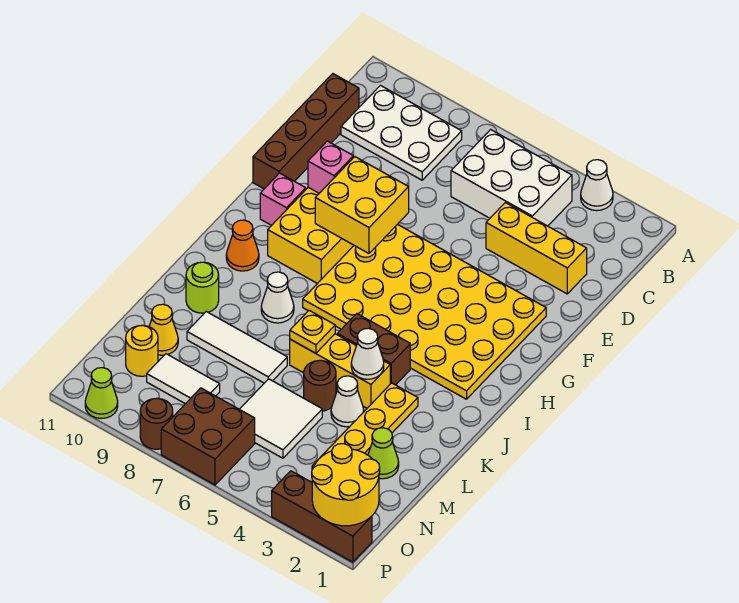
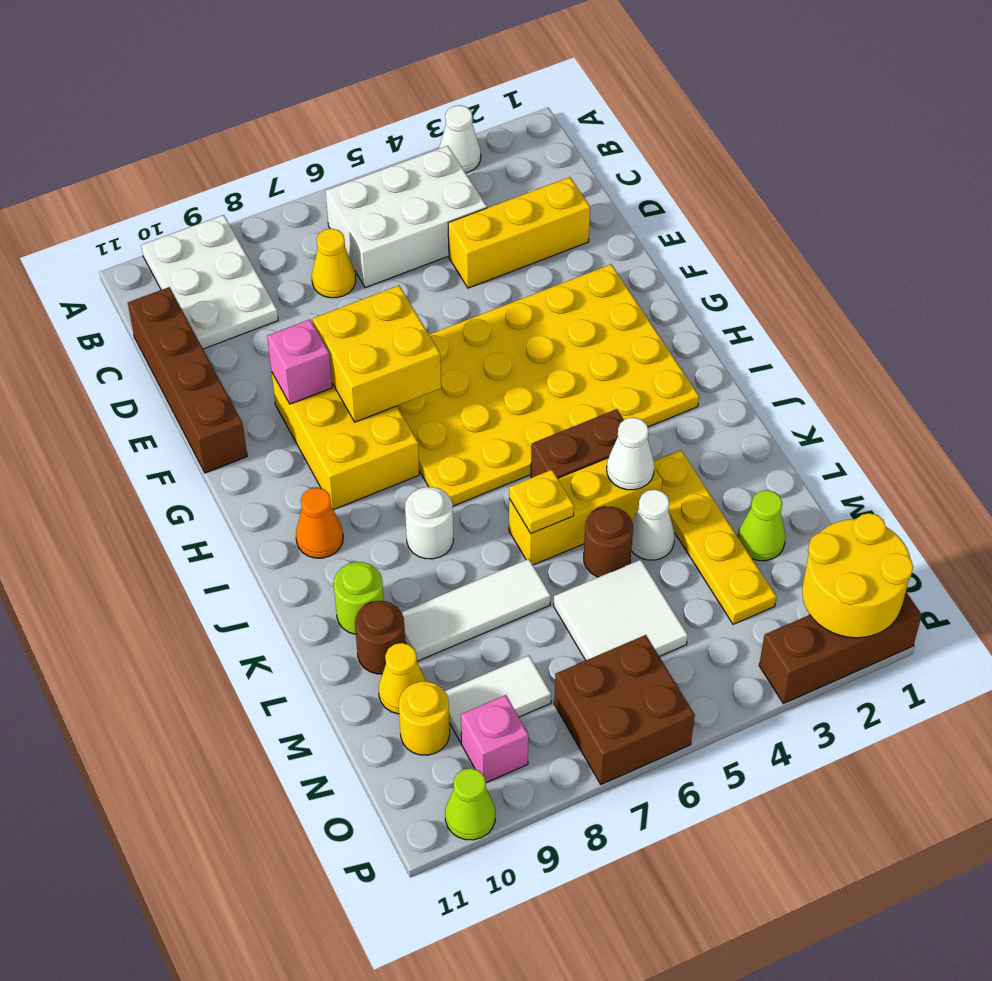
white 2x3 plate [341,86,462,180] -> white 2x3 plate turned to [141,215,278,349]
none -> yellow 1x1 cone [312,229,356,298]
pink 1x1 brick [260,173,306,225] -> pink 1x1 brick moved to [461,695,529,783]
white 1x1 cone [261,272,294,323] -> white 1x1 round brick [405,487,453,559]
brown 1x1 round brick [140,398,173,449] -> brown 1x1 round brick moved to [355,601,405,674]

